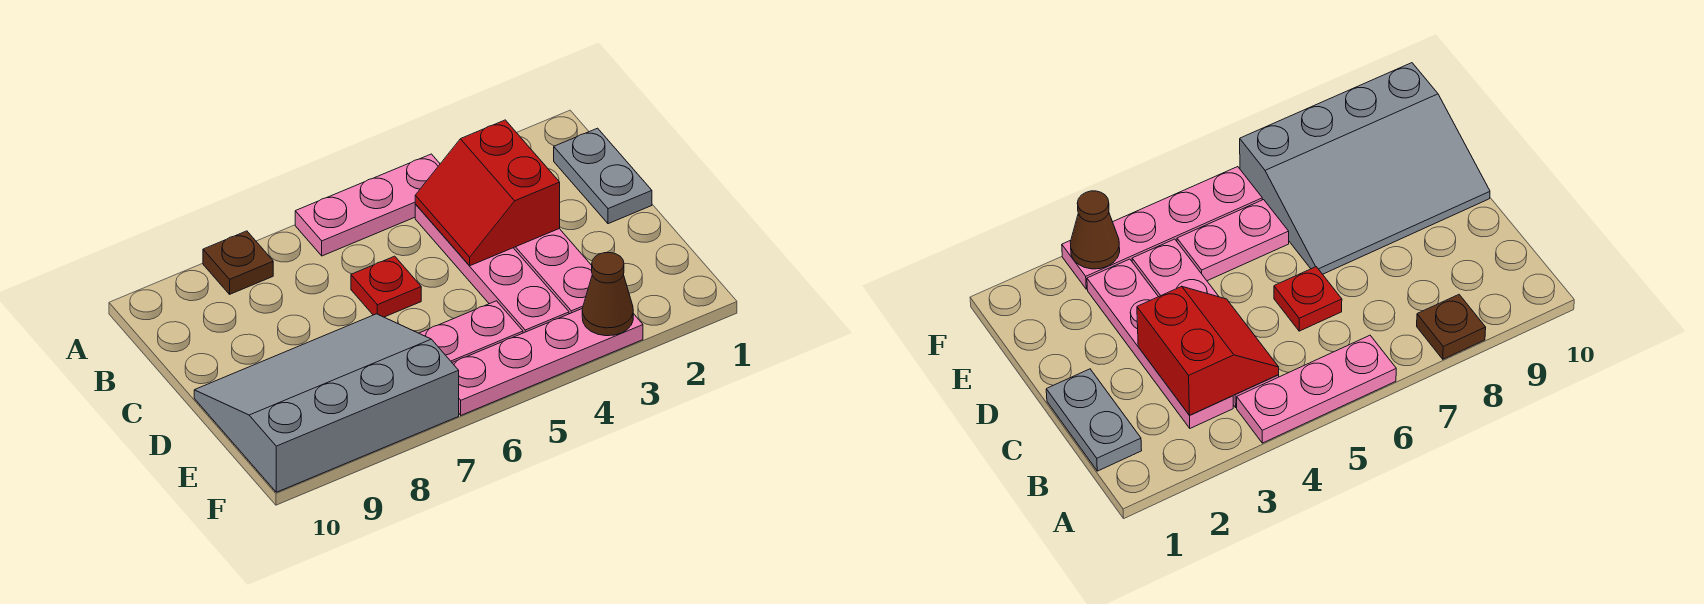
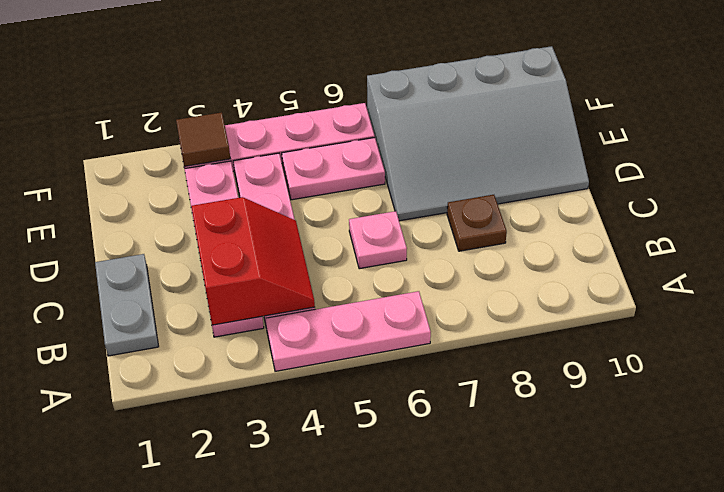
brown 1x1 plate [203,231,273,294] -> brown 1x1 plate moved to [447,195,507,251]
red 1x1 plate [351,256,421,317] -> pink 1x1 plate [349,211,407,269]
brown 1x1 cone [582,253,633,336] -> brown 1x1 tile [176,112,230,166]

